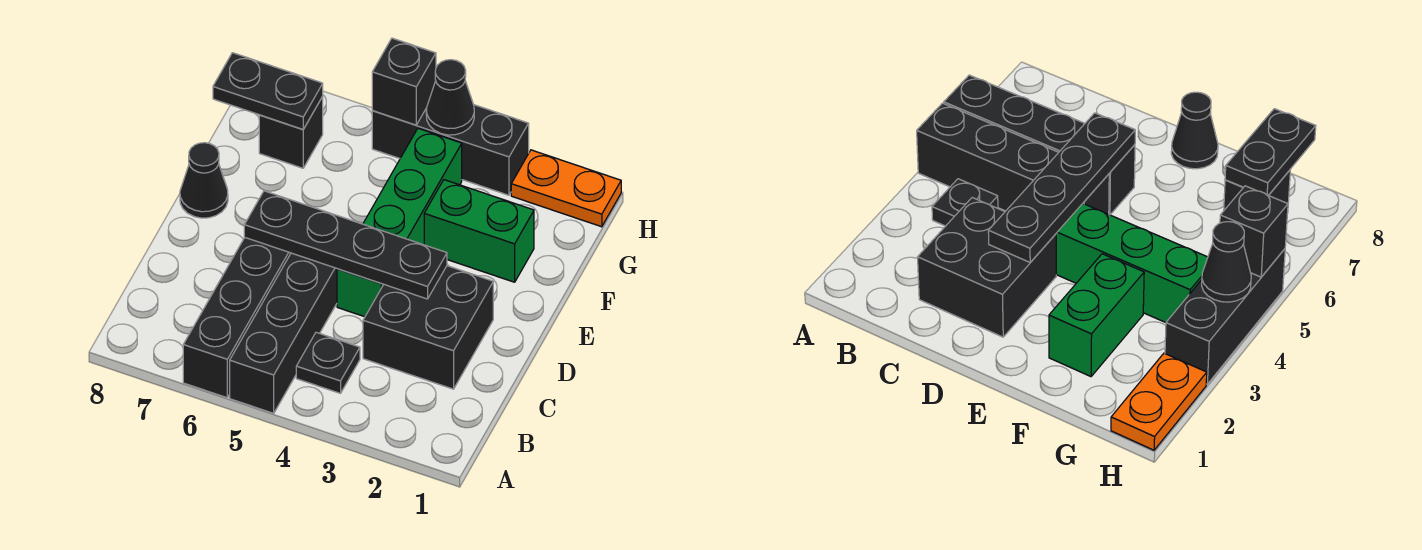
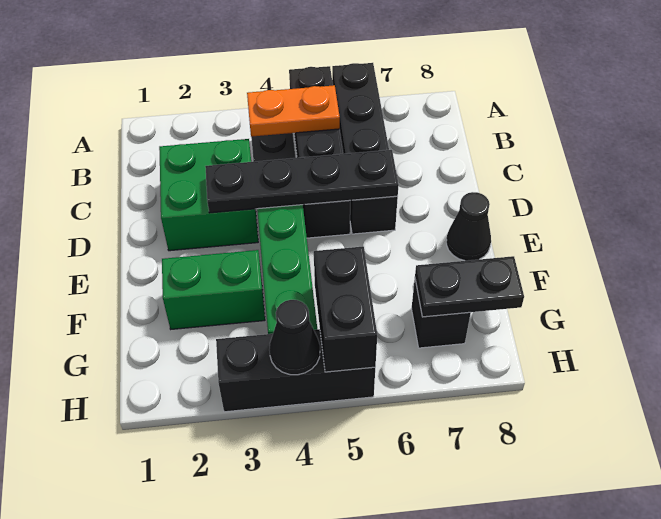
black 2x2 brick [363,266,493,389] -> green 2x2 brick [159,139,258,251]
orange 1x2 plate [511,150,621,227] -> orange 1x2 plate moved to [247,85,340,137]
black 1x1 brick [372,38,436,125] -> black 1x2 brick [314,246,377,372]

